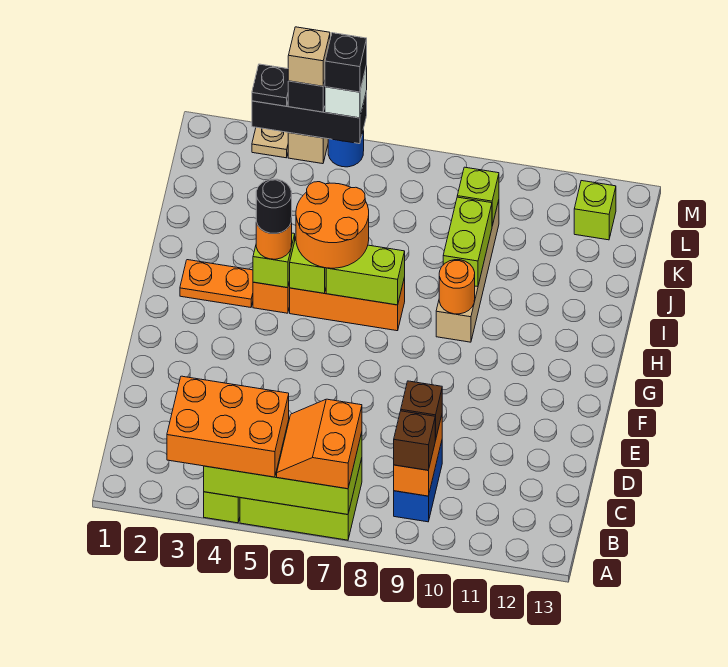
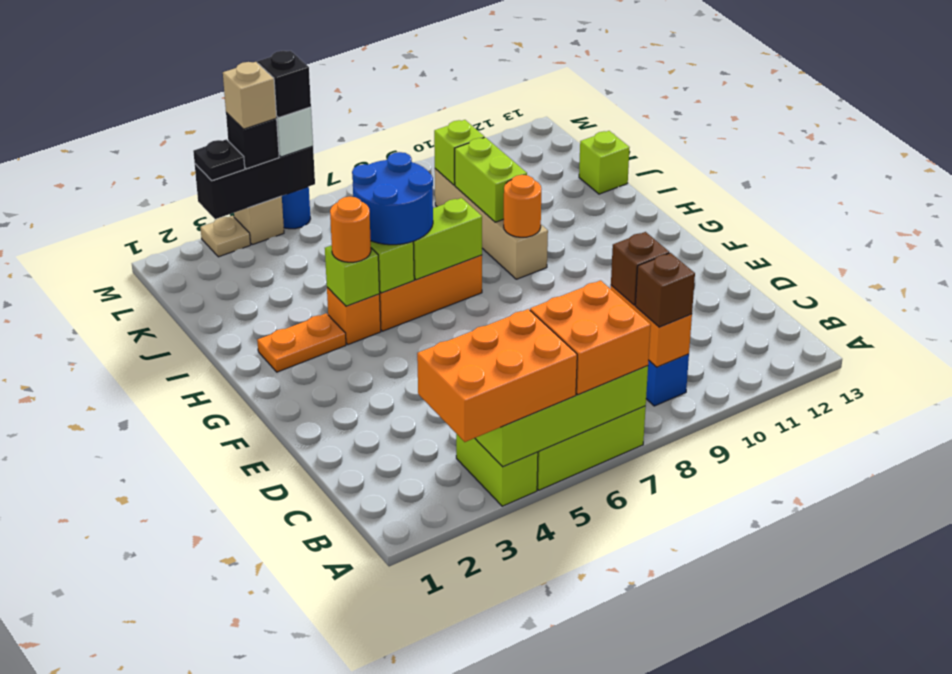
orange 2x2 slope [277,399,362,489] -> orange 2x2 brick [530,281,651,395]
black 1x1 round brick [256,179,292,233] -> none
orange 2x2 round brick [296,182,369,268] -> blue 2x2 round brick [352,152,433,245]
lime 1x1 brick [574,181,616,240] -> lime 1x1 brick moved to [579,131,630,194]

